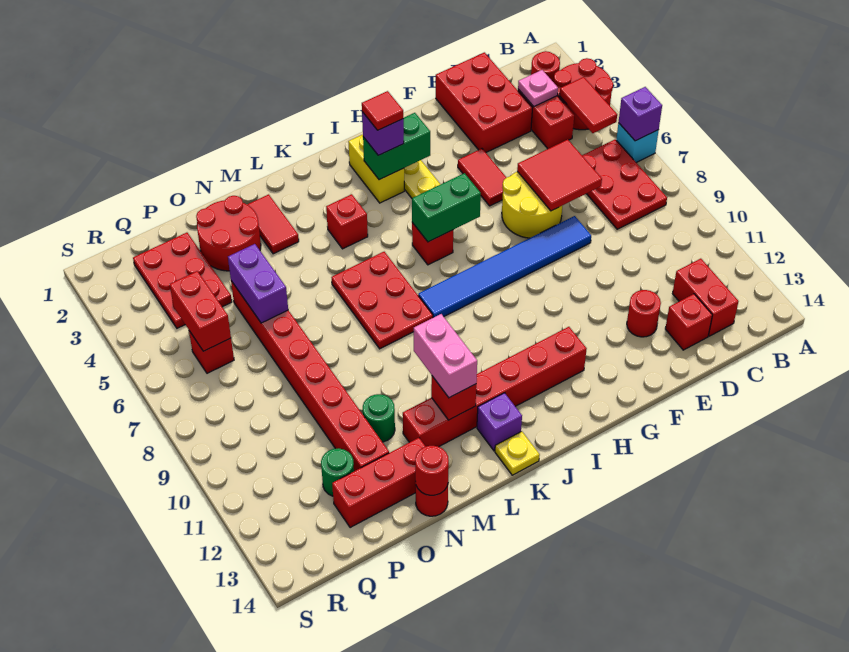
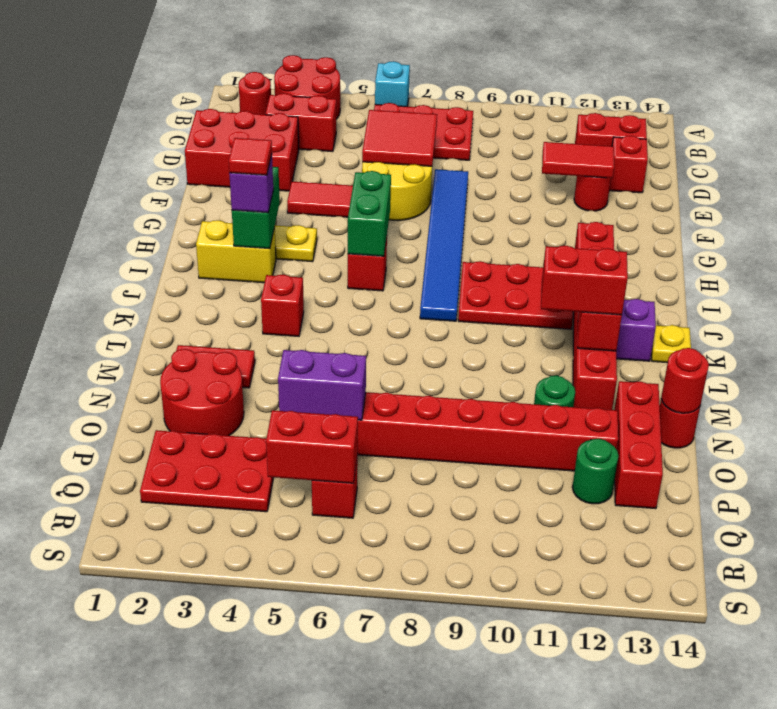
purple 1x1 brick [619,87,662,141] -> none
red 1x2 tile [560,77,617,133] -> red 1x2 tile moved to [542,142,614,178]
pink 1x1 plate [518,70,558,106] -> none
red 2x3 plate [331,252,433,349] -> red 2x3 plate moved to [458,261,573,329]
pink 1x2 brick [414,314,477,398] -> red 1x2 brick [541,246,628,315]

